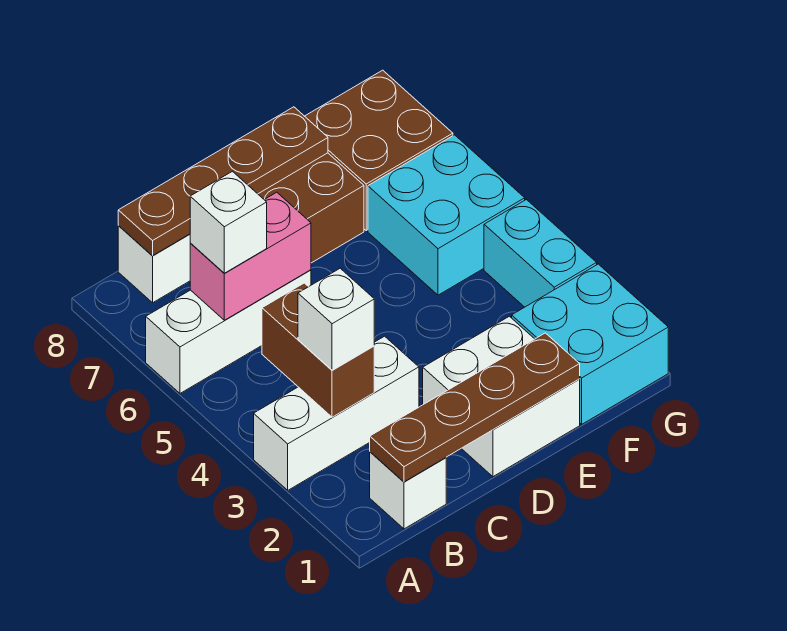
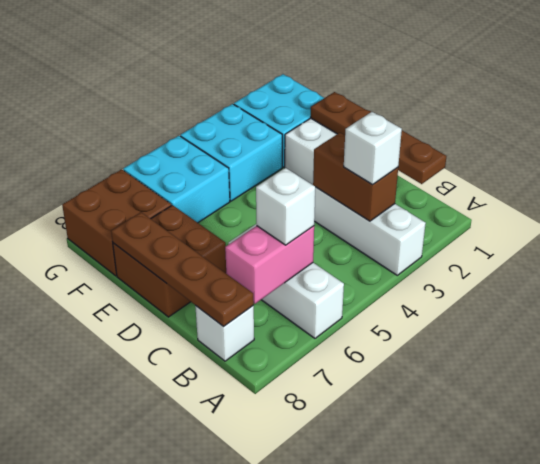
white 1x1 brick [370,452,446,529] -> none
brown 1x2 brick [262,283,374,417] -> brown 1x2 brick turned to [313,133,398,221]
pink 1x2 brick [190,192,311,320] -> pink 1x2 brick turned to [225,226,314,304]
cyan 1x2 brick [484,200,597,307] -> cyan 2x2 brick [180,104,282,201]

